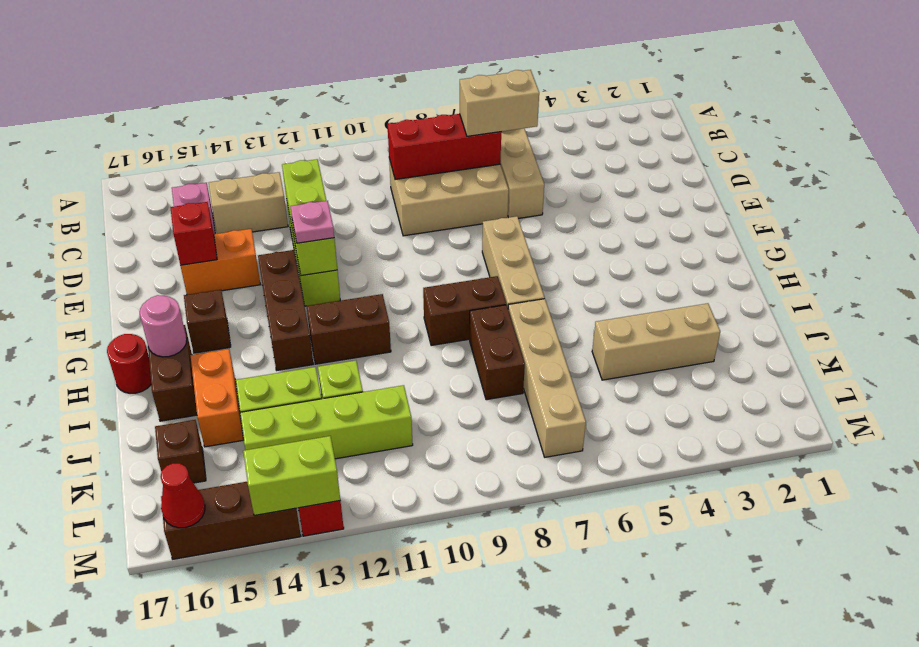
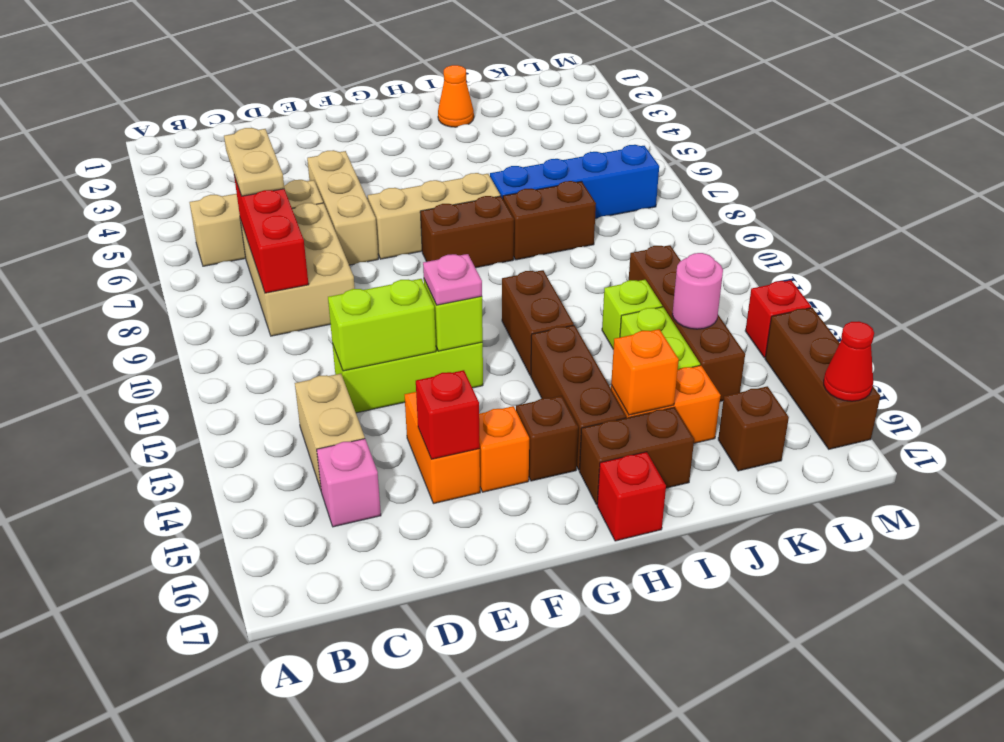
tan 1x2 brick [460,70,539,136] -> tan 1x2 plate [224,128,284,196]
brown 1x3 brick [258,250,313,370] -> brown 1x3 brick turned to [531,325,626,470]
none -> orange 1x1 brick [479,406,529,492]
brown 1x2 brick [423,276,506,346] -> brown 1x2 brick turned to [420,196,514,268]
pink 1x1 round brick [140,295,187,357] -> pink 1x1 round brick moved to [672,253,723,329]
red 1x1 round brick [107,334,151,393] -> red 1x1 brick [597,452,666,541]
none -> orange 1x1 cone [438,65,474,127]
tan 1x4 brick [508,299,586,457] -> blue 1x4 brick [490,145,659,218]
none -> orange 1x1 brick [611,329,679,415]
tan 1x3 brick [592,303,720,380] -> tan 1x3 brick moved to [307,150,378,265]
lime 1x4 brick [240,385,413,459] -> brown 1x4 brick [629,245,745,401]
lime 1x2 brick [243,436,340,516] -> none

